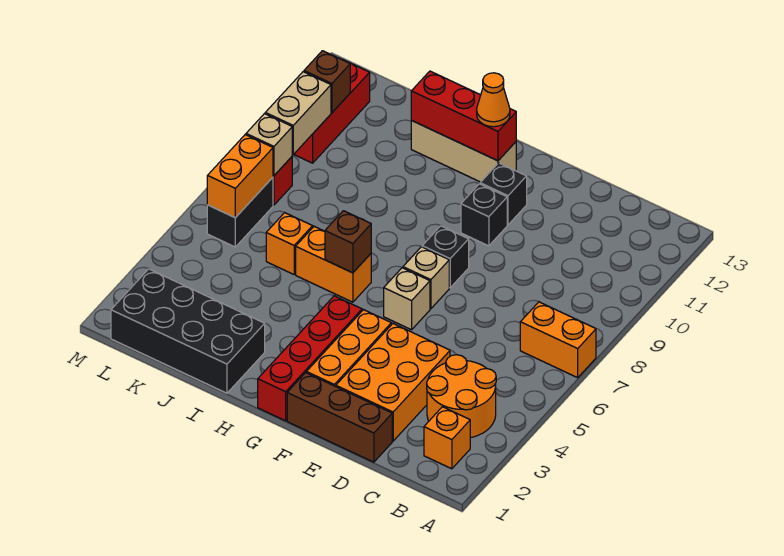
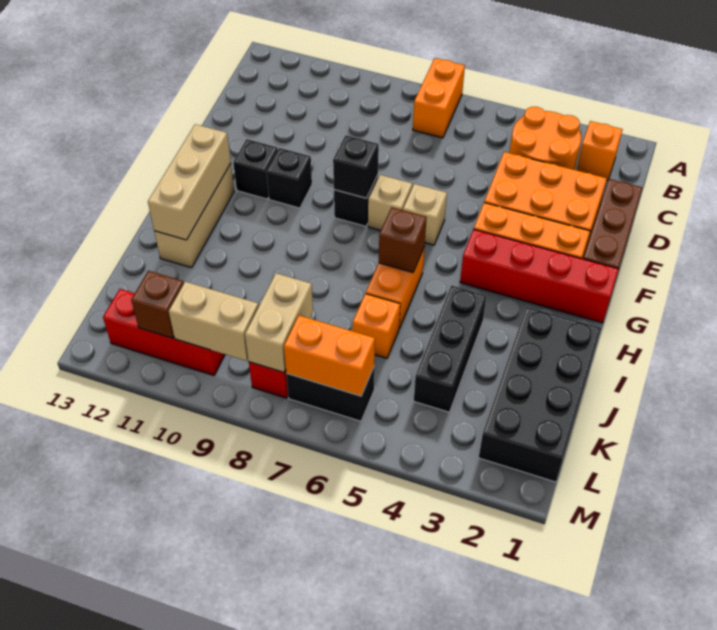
none -> black 1x1 brick [333,135,379,198]
red 1x3 brick [411,71,516,161] -> tan 1x3 brick [148,124,231,240]
orange 1x1 cone [477,73,510,127] -> none
none -> black 1x3 brick [414,285,486,412]
tan 1x1 brick [246,114,292,176] -> tan 1x2 brick [245,273,313,372]

